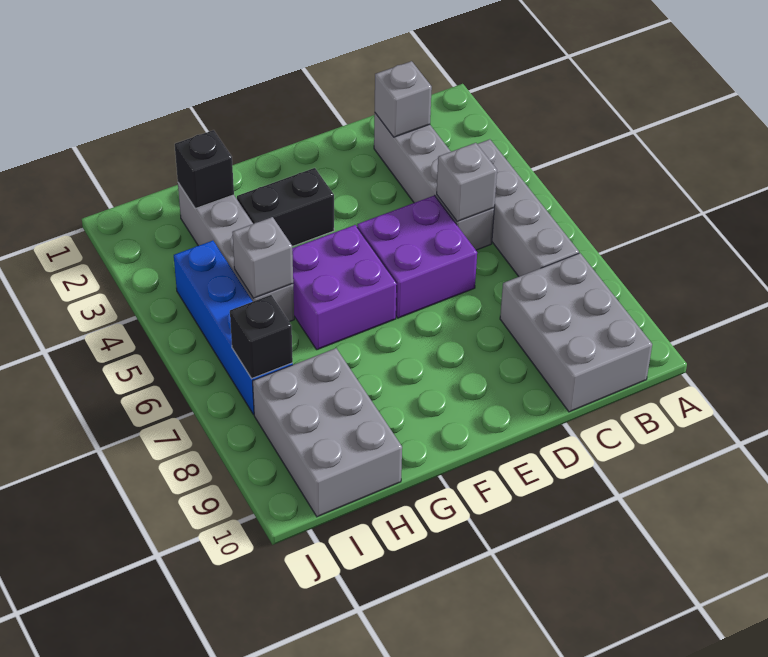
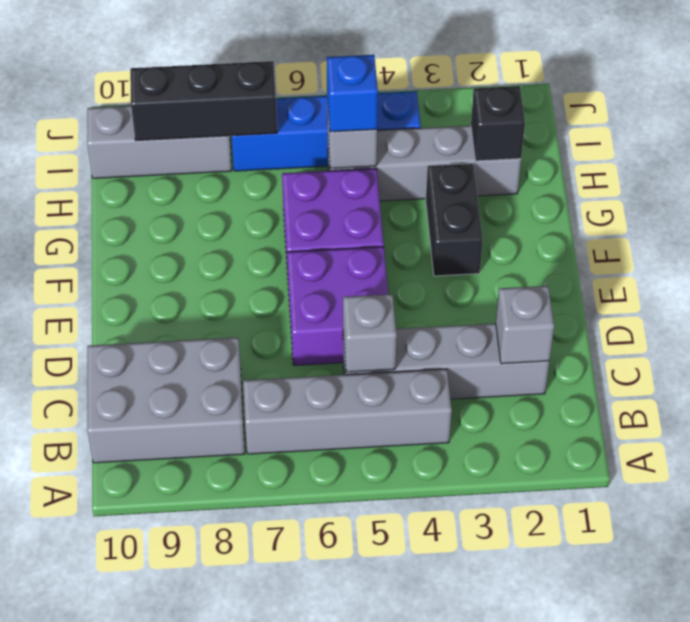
none -> blue 1x1 brick [327,55,378,132]
grey 2x3 brick [253,348,402,517] -> grey 1x3 brick [87,106,232,178]
black 1x1 brick [230,295,293,378] -> black 1x3 brick [130,61,277,141]

